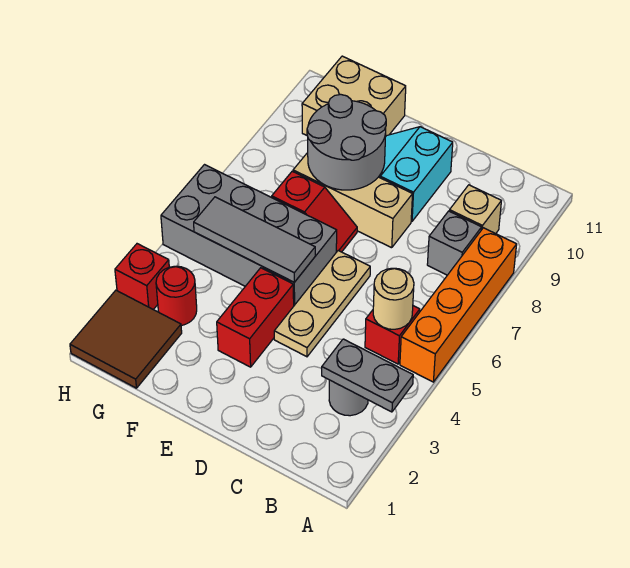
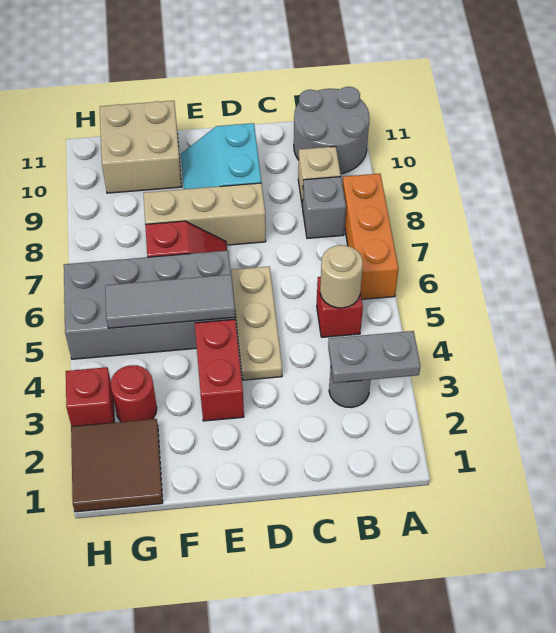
orange 1x4 brick [400,228,517,382] -> orange 1x3 brick [342,174,399,299]
grey 2x2 round brick [307,94,386,190] -> grey 2x2 round brick moved to [294,87,369,174]

